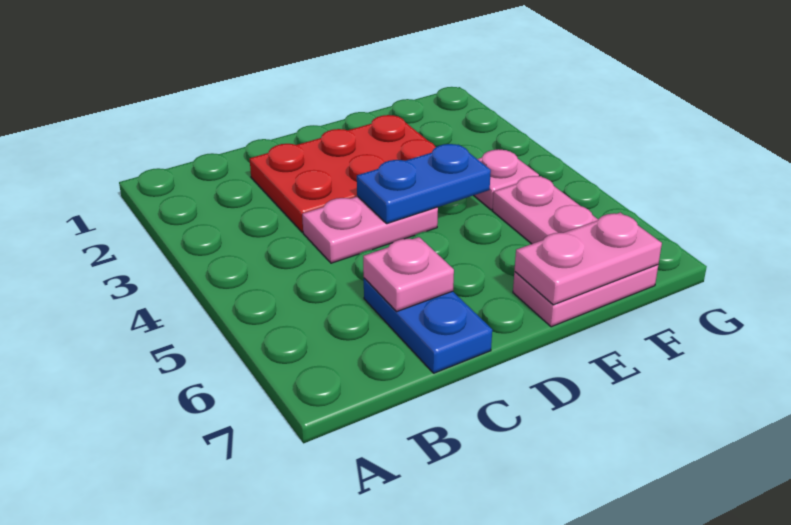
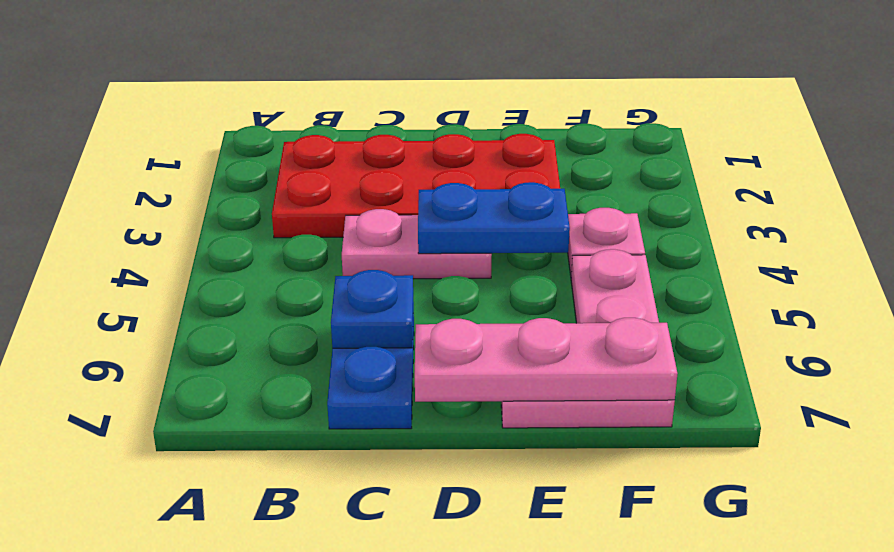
red 2x3 plate [250,115,436,232] -> red 2x4 plate [272,134,560,238]
pink 1x1 plate [363,237,454,311] -> blue 1x1 plate [331,270,413,348]
pink 1x2 plate [515,212,662,305] -> pink 1x3 plate [415,318,678,402]

